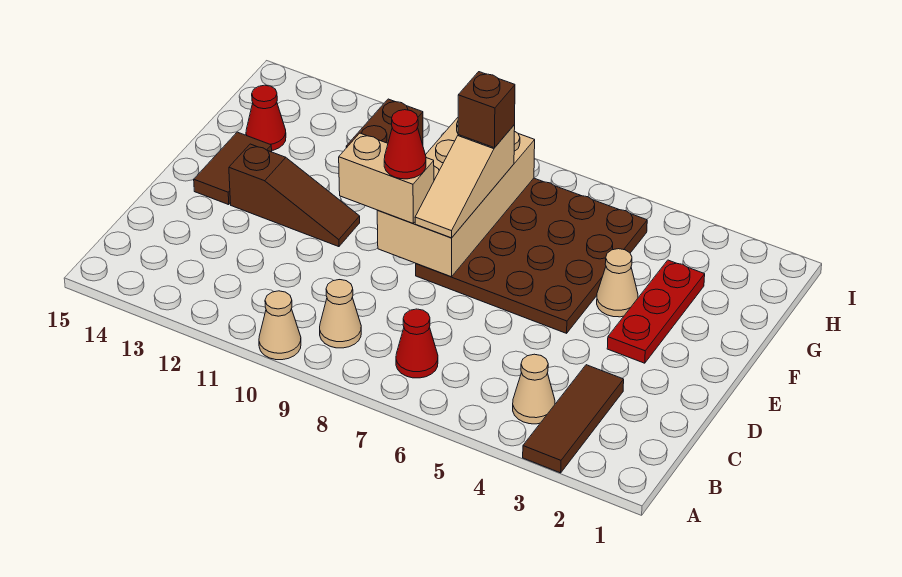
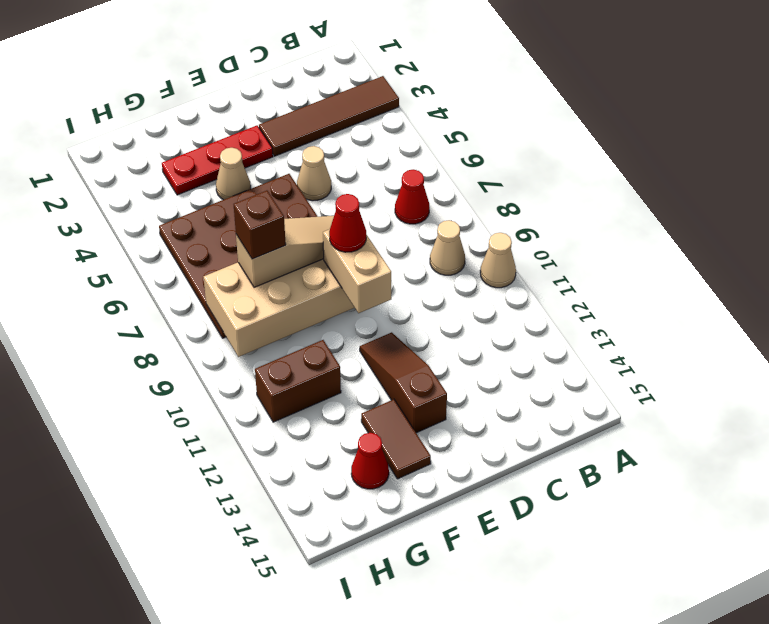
brown 1x3 tile [523,365,624,473] -> brown 1x4 tile [259,76,399,156]
tan 1x1 cone [513,354,555,424] -> tan 1x1 cone moved to [297,146,331,201]
brown 1x2 tile [194,132,272,205] -> brown 1x2 tile turned to [361,399,431,479]

